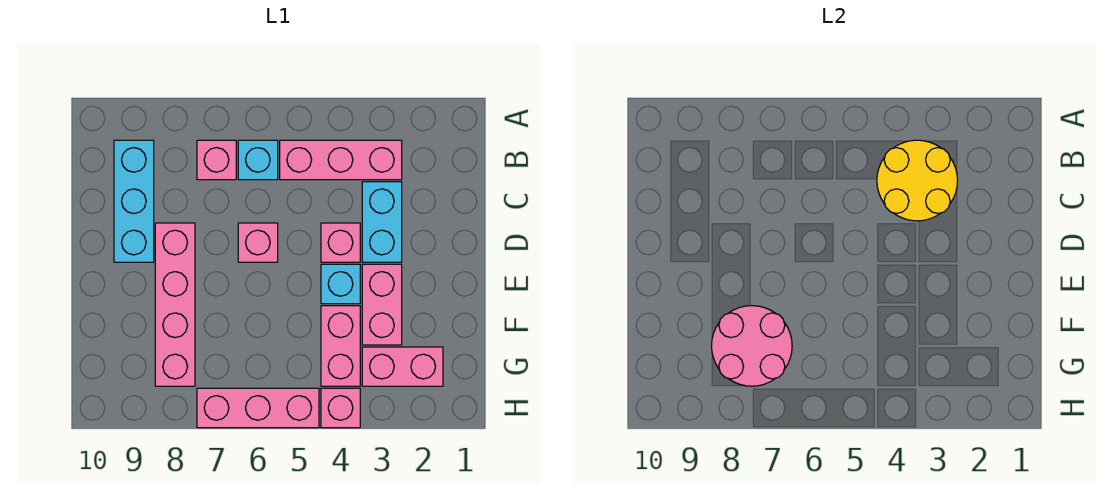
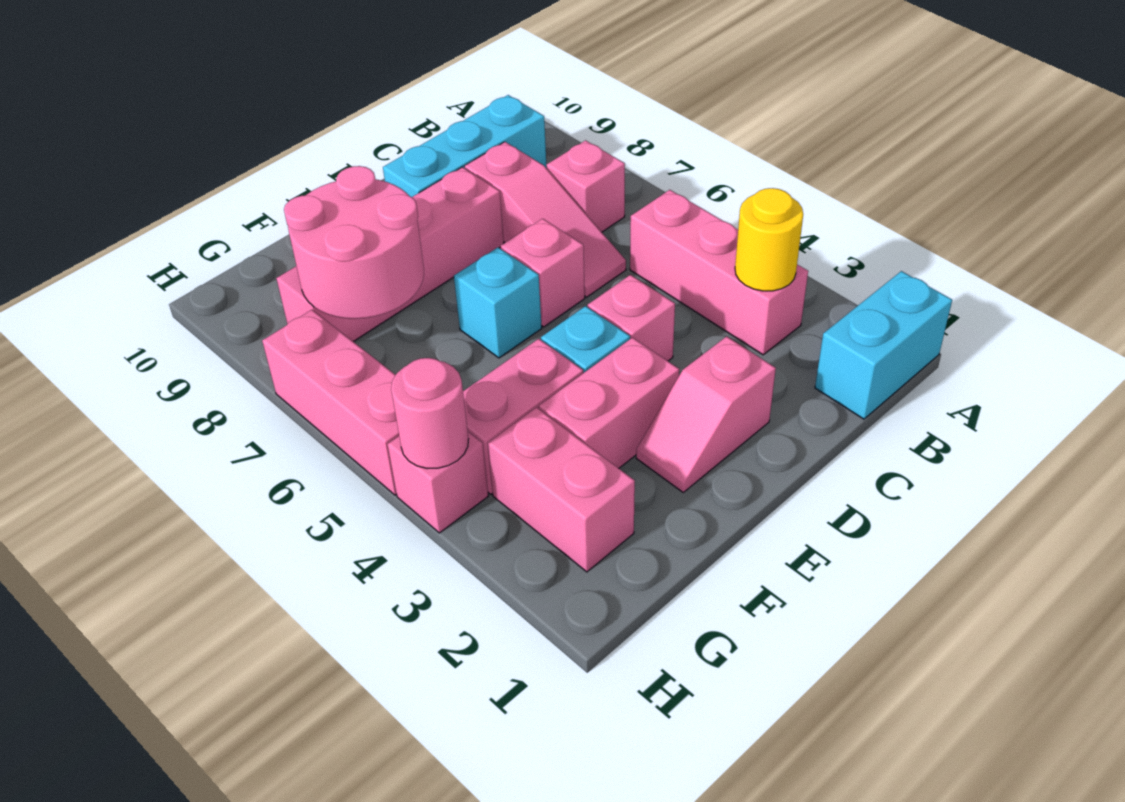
yellow 2x2 round brick [877,140,958,221] -> yellow 1x1 round brick [735,188,803,291]
cyan 1x1 brick [238,140,278,180] -> cyan 1x1 brick moved to [454,247,542,358]
cyan 1x2 brick [362,182,402,262] -> cyan 1x2 brick moved to [815,271,952,419]
none -> pink 1x3 slope [465,142,626,297]
none -> pink 1x2 slope [636,336,776,492]
none -> pink 1x1 round brick [391,358,468,469]

